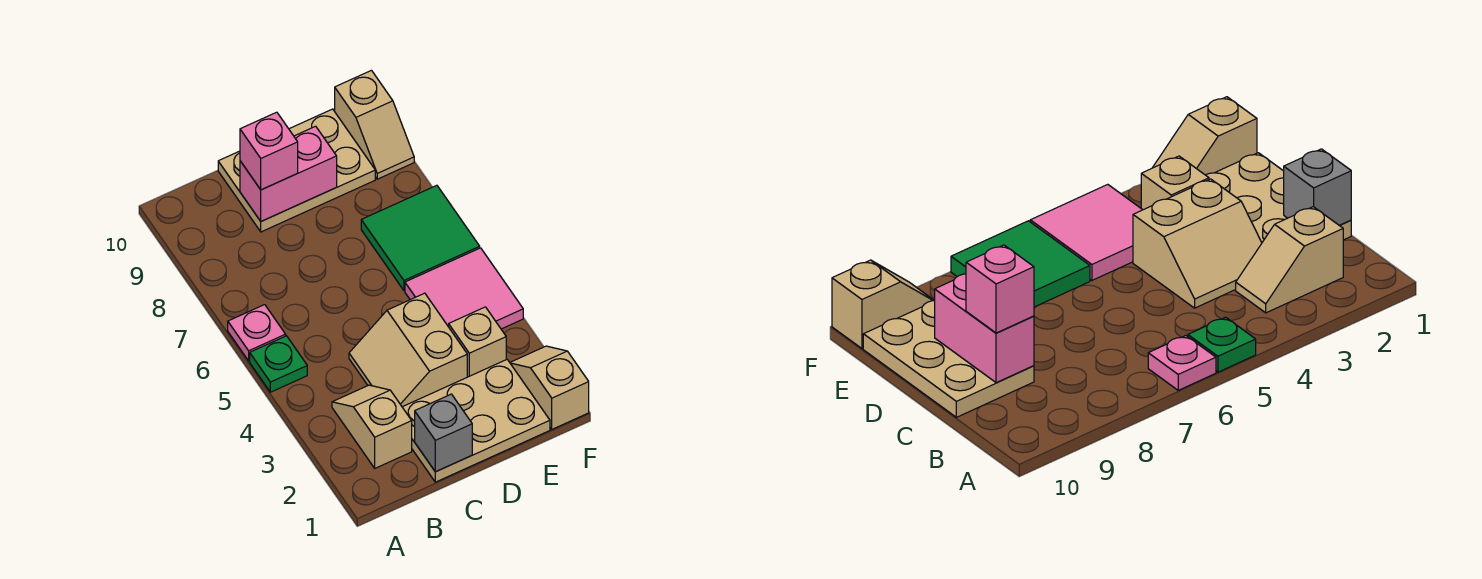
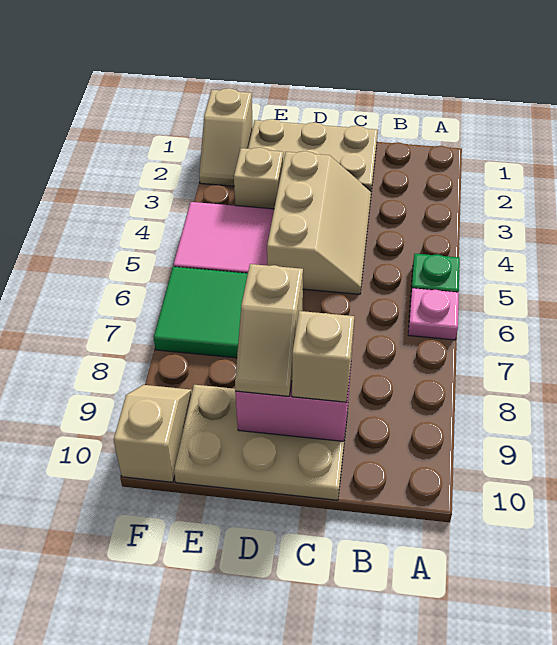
tan 1x2 slope [332,385,412,468] -> tan 1x2 slope moved to [235,264,303,396]
grey 1x1 brick [415,394,472,472] -> none
tan 2x2 slope [349,293,467,407] -> tan 2x3 slope [267,151,371,294]
pink 1x1 brick [240,112,298,190] -> tan 1x1 brick [292,311,354,402]

